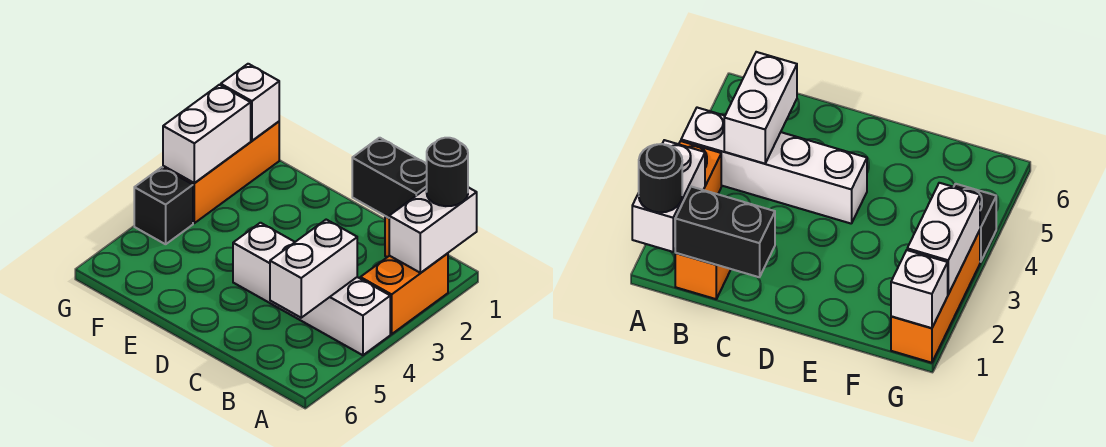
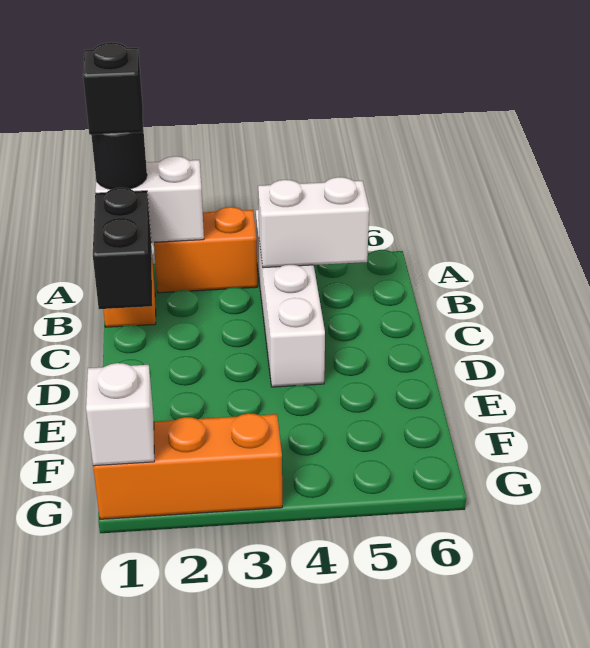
white 1x2 brick [163,85,251,183] -> none
black 1x1 brick [134,167,193,244] -> black 1x1 brick moved to [83,42,143,135]

